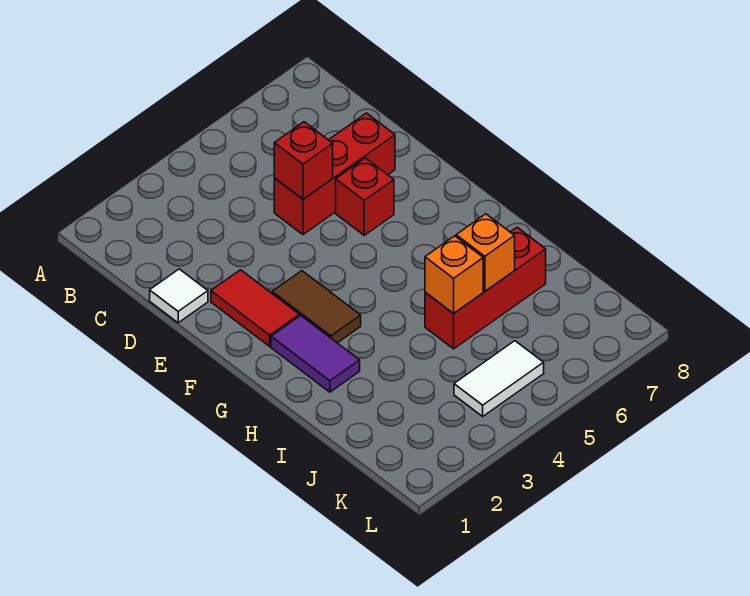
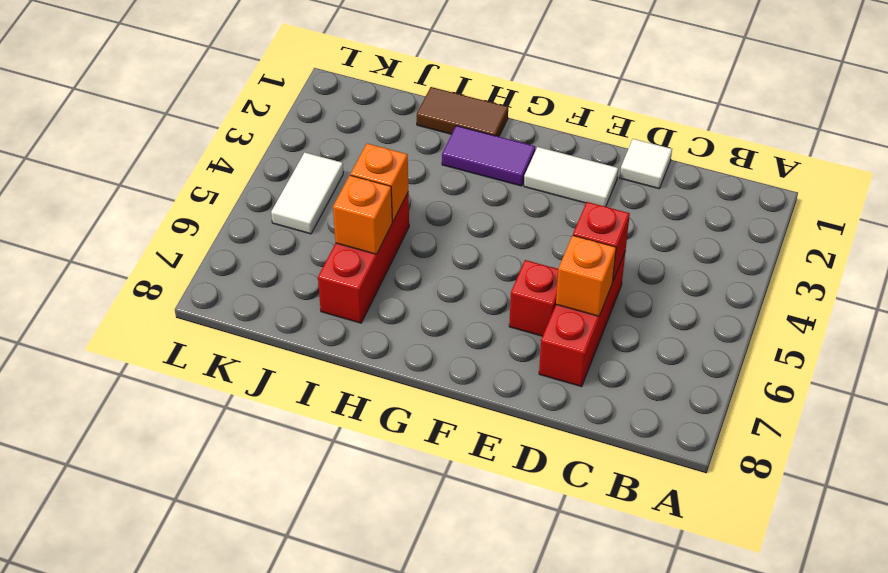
none -> orange 1x1 brick [556,236,616,316]
red 1x2 tile [211,270,299,346] -> white 1x2 tile [524,147,618,207]
brown 1x2 tile [272,271,361,343] -> brown 1x2 tile moved to [417,87,508,137]

